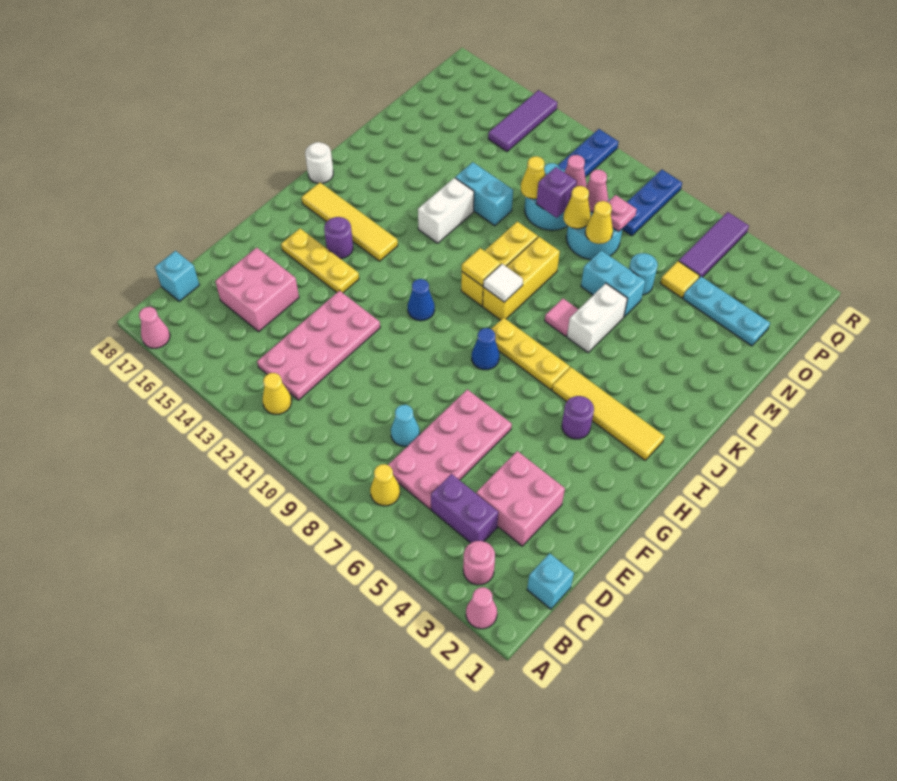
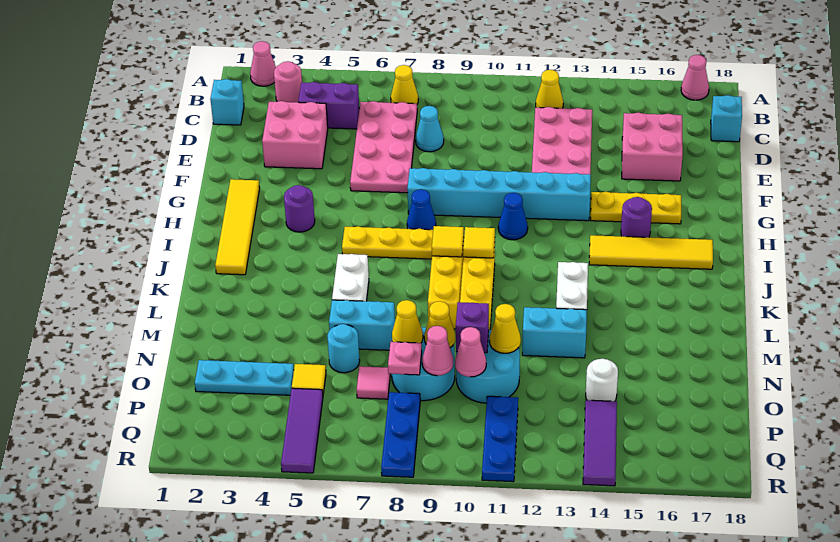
none -> cyan 1x6 brick [407,168,591,221]
yellow 1x4 tile [552,367,665,460] -> yellow 1x4 tile turned to [215,179,260,275]
white 1x1 tile [483,264,523,302] -> yellow 1x1 tile [432,226,464,257]
white 1x1 round brick [305,142,333,183] -> white 1x1 round brick moved to [586,359,618,401]
pink 1x1 tile [545,299,578,336] -> pink 1x1 tile moved to [357,366,390,399]

